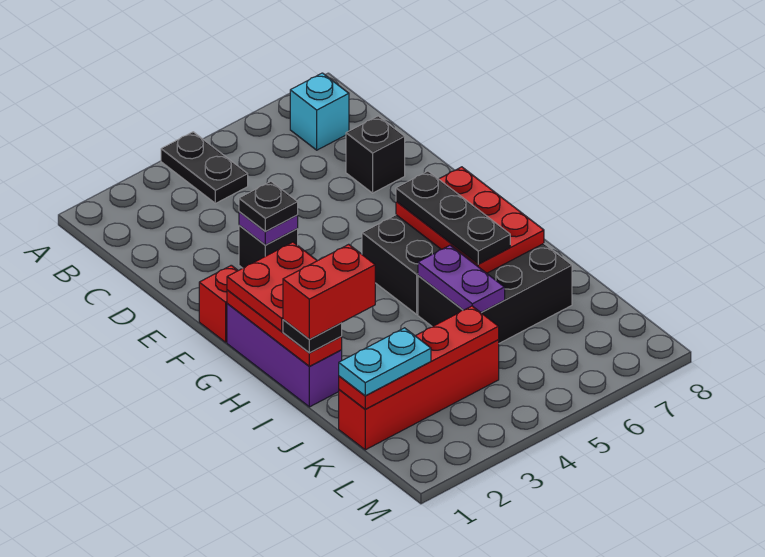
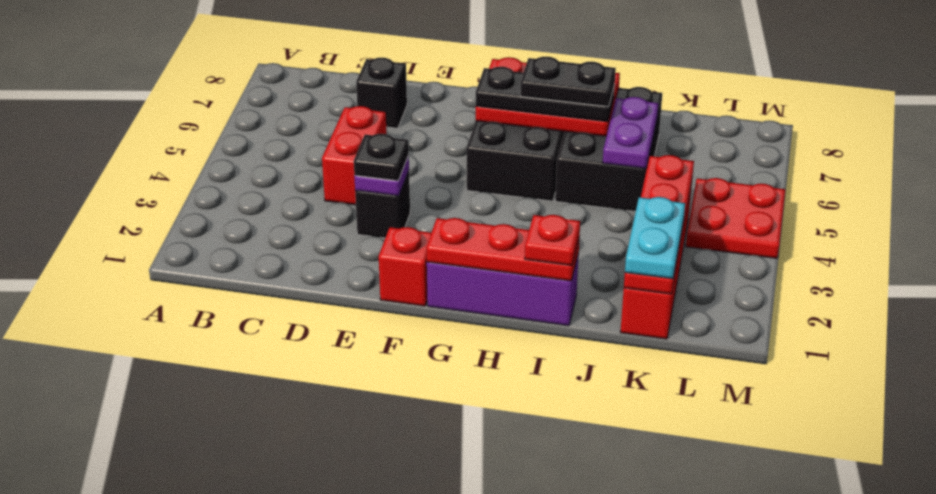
black 1x2 plate [161,132,248,203] -> black 1x2 plate moved to [520,57,616,107]
cyan 1x1 brick [290,73,349,150] -> none
red 2x2 plate [227,242,317,331] -> red 2x2 plate moved to [686,178,785,258]
black 1x1 plate [283,320,342,353] -> red 1x1 plate [525,215,580,266]
red 1x2 brick [283,244,375,339] -> red 1x2 brick moved to [322,106,387,205]
purple 1x2 plate [418,245,505,312] -> purple 1x2 plate turned to [603,97,658,169]

